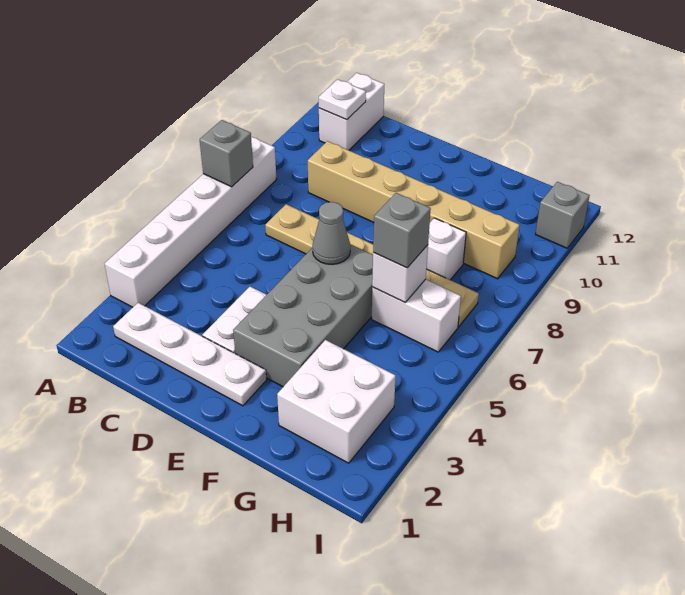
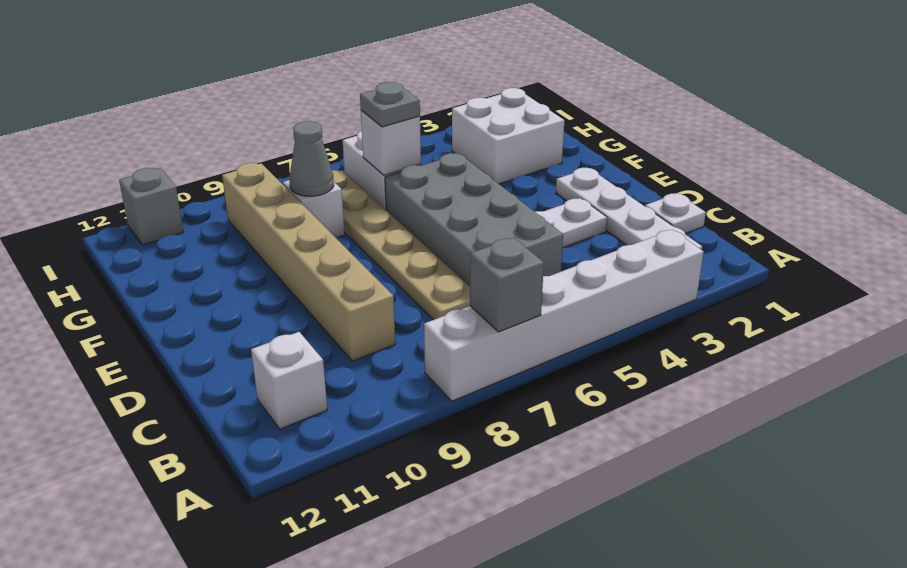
white 1x2 brick [319,73,384,150] -> white 1x1 brick [251,332,327,429]
white 1x1 plate [319,79,366,120] -> white 1x1 plate moved to [645,194,706,234]
grey 2x4 brick [233,244,373,387] -> grey 2x4 brick turned to [385,153,563,286]
grey 1x1 cone [312,202,350,264] -> grey 1x1 cone moved to [290,121,334,196]
grey 1x1 brick [373,193,431,268] -> grey 1x1 plate [360,82,420,127]

